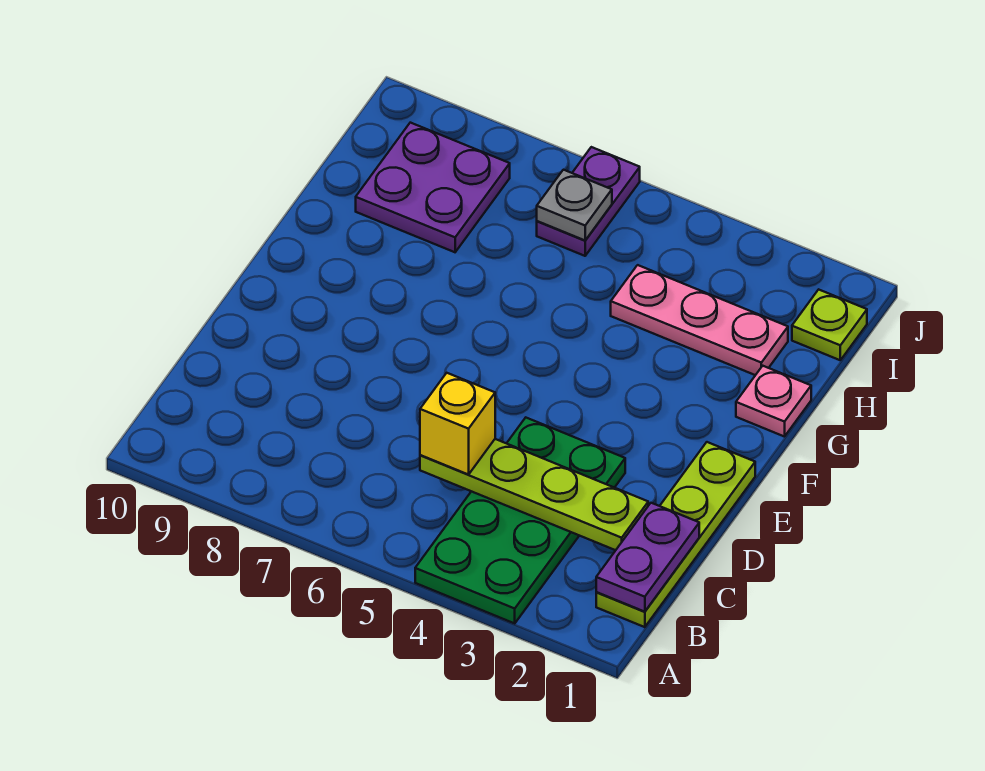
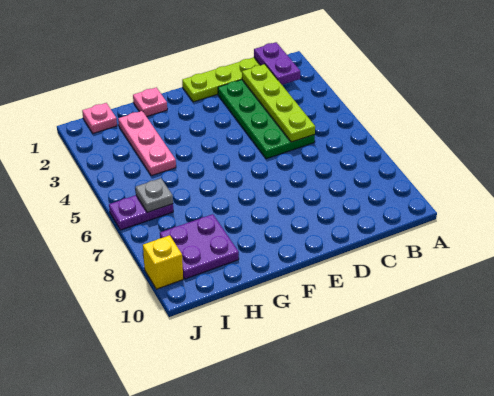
green 2x4 plate [415,418,625,623] -> green 2x4 plate turned to [218,80,315,159]
purple 1x2 plate [596,503,699,612] -> purple 1x2 plate turned to [254,42,300,85]
yellow 1x1 brick [420,373,495,475] -> yellow 1x1 brick moved to [143,235,183,289]
lime 1x1 plate [792,289,867,360] -> pink 1x1 plate [82,103,117,133]

